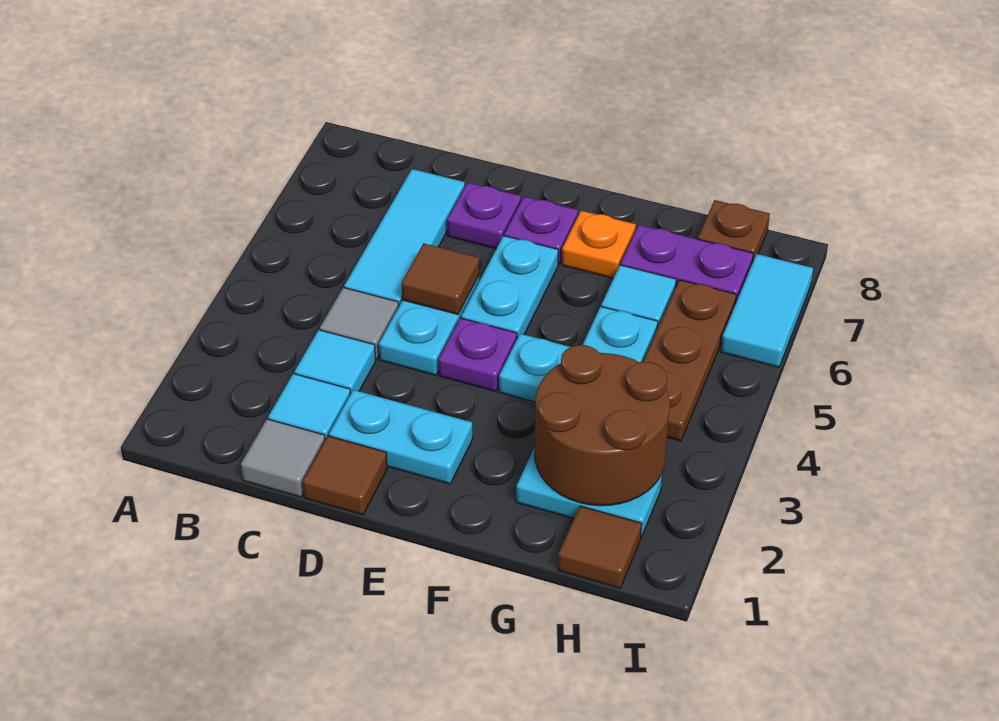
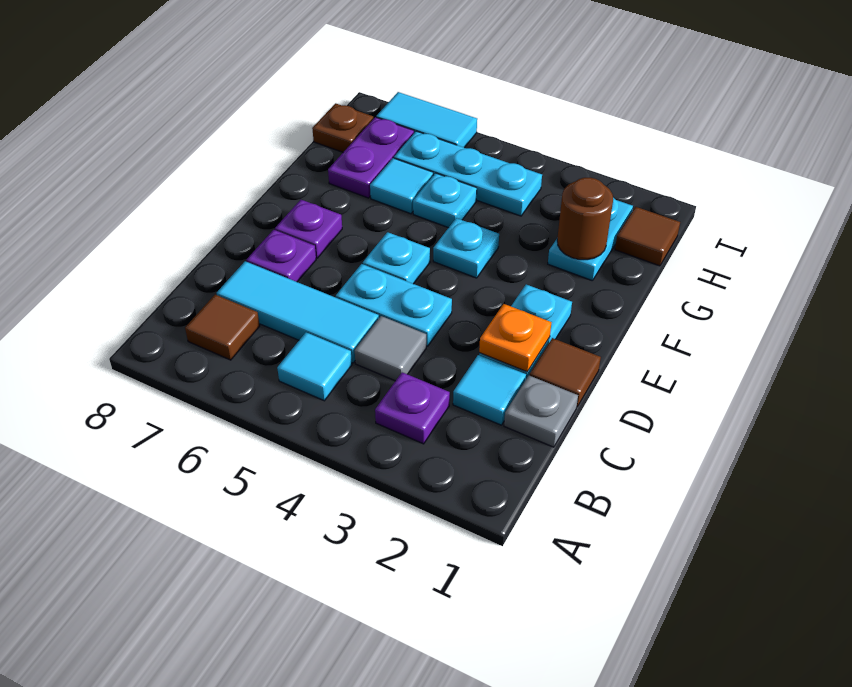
grey 1x1 tile [241,419,325,497] -> grey 1x1 plate [504,375,578,447]
cyan 1x1 tile [294,330,376,394] -> cyan 1x1 tile moved to [277,332,352,401]
brown 1x1 tile [402,243,479,314] -> brown 1x1 tile moved to [185,295,260,360]
purple 1x1 plate [439,318,517,391] -> purple 1x1 plate moved to [375,372,450,444]
cyan 1x2 plate [461,236,558,338] -> cyan 1x1 plate [363,232,430,284]
orange 1x1 plate [562,211,636,278] -> orange 1x1 plate moved to [479,304,551,372]
brown 2x2 round brick [535,345,670,506] -> brown 1x1 round brick [557,178,613,260]
brown 1x3 plate [643,280,736,441] -> cyan 1x3 plate [394,131,542,216]

